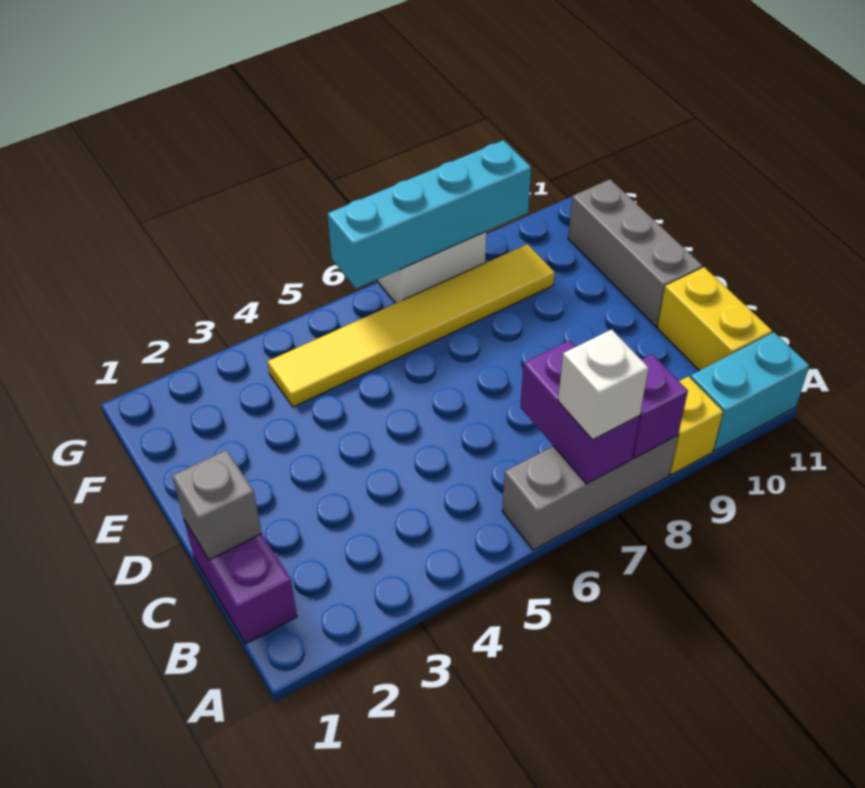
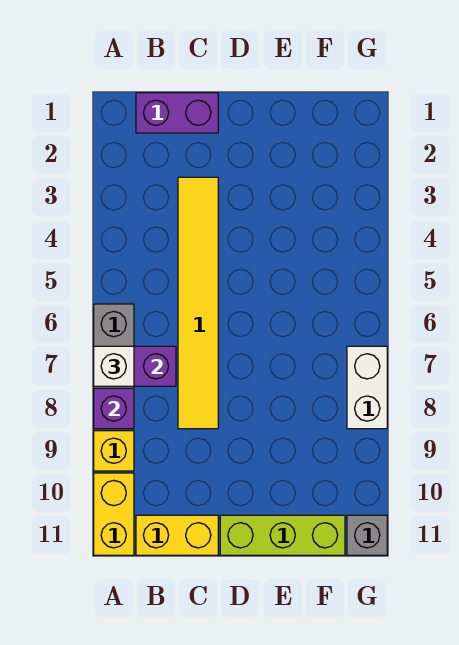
cyan 1x2 brick [690,332,809,451] -> yellow 1x2 brick [94,473,134,555]
grey 1x1 brick [172,450,262,560] -> grey 1x1 brick moved to [347,515,387,555]
grey 1x3 brick [568,179,703,327] -> lime 1x3 brick [220,515,345,555]
yellow 1x6 tile [268,244,555,407] -> yellow 1x6 tile moved to [178,177,218,429]
cyan 1x4 brick [328,140,531,289] -> none

